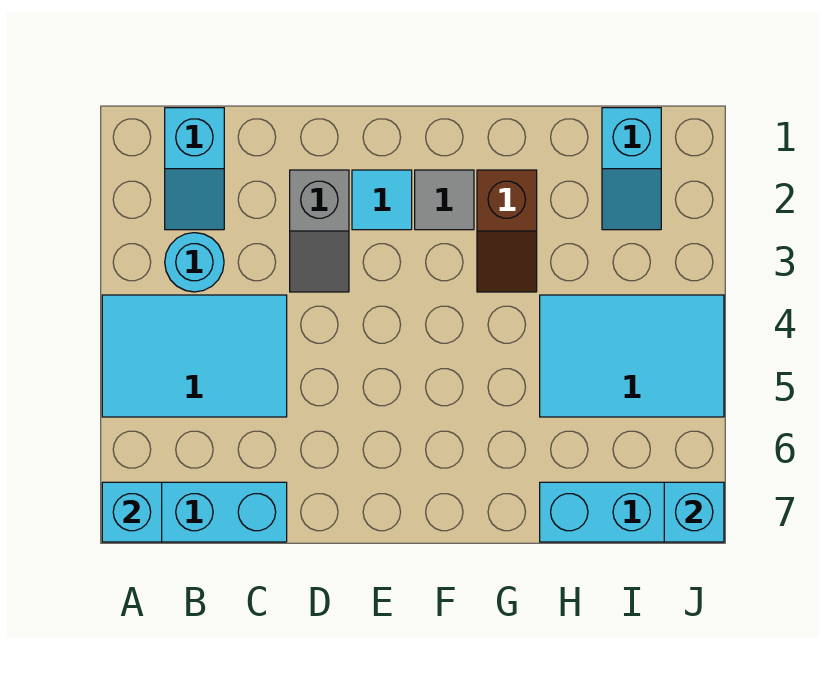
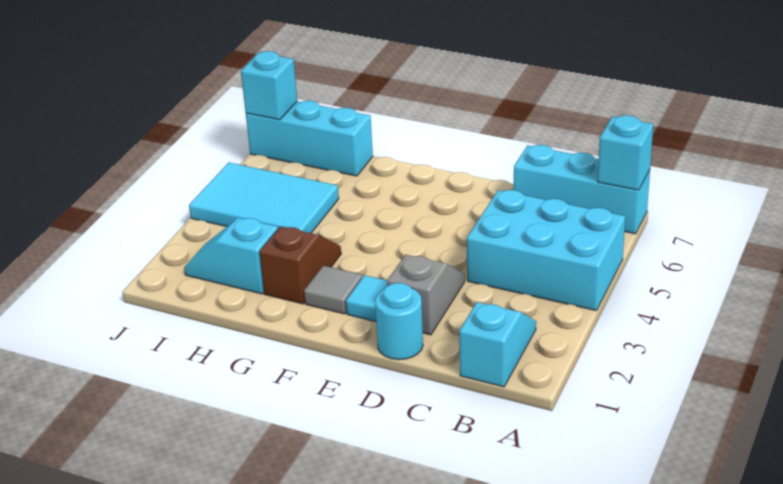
cyan 2x3 tile [102,295,287,417] -> cyan 2x3 brick [467,190,625,311]
cyan 1x1 round brick [165,233,224,292] -> cyan 1x1 round brick moved to [375,283,423,360]
cyan 1x2 slope [602,108,661,230] -> cyan 1x2 slope turned to [184,218,278,294]

